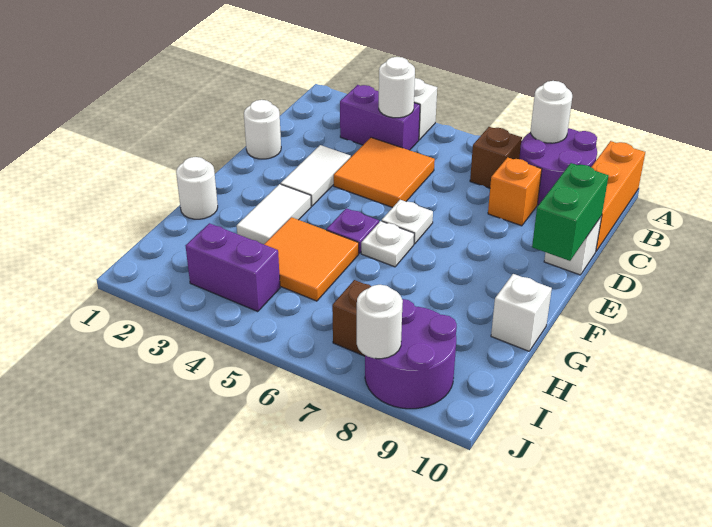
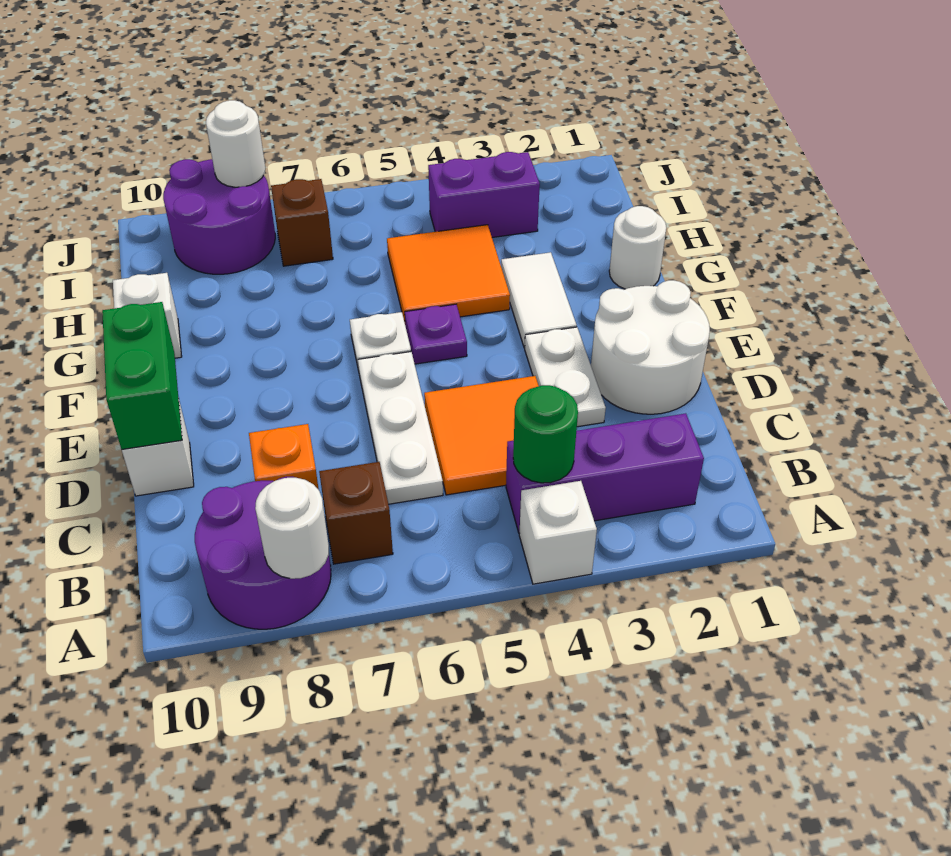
orange 1x3 brick [591,141,645,251] -> none
purple 1x2 brick [340,85,420,150] -> purple 1x3 brick [506,413,704,533]
white 1x1 round brick [379,57,415,118] -> green 1x1 round brick [513,385,578,483]
white 1x1 round brick [244,100,281,159] -> white 2x2 round brick [591,280,710,414]
white 1x2 tile [281,145,351,206] -> white 1x2 plate [525,327,606,427]
white 1x1 plate [382,200,433,244] -> white 1x3 plate [358,352,443,504]

